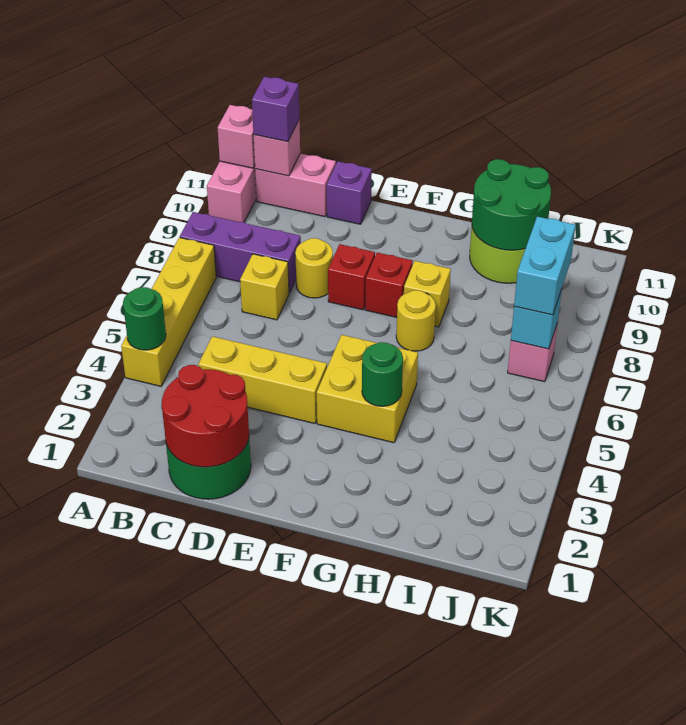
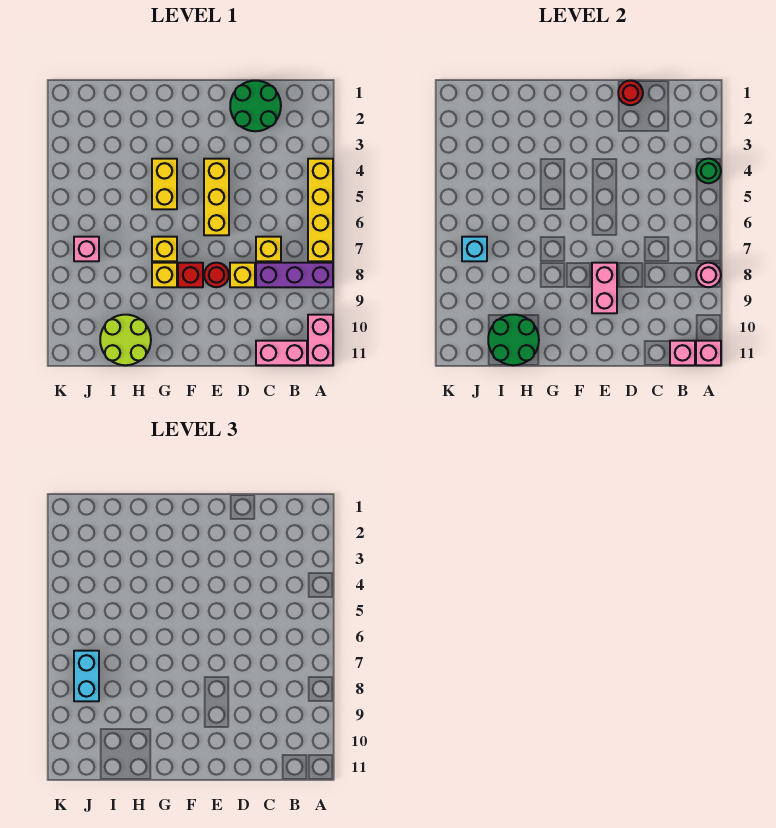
none -> pink 1x1 round brick [696,263,721,287]
purple 1x1 brick [252,77,299,142] -> none
red 2x2 round brick [162,365,249,467] -> red 1x1 round brick [618,81,643,105]
yellow 1x3 brick [198,336,327,424] -> yellow 1x3 brick turned to [204,159,229,235]
yellow 1x1 round brick [295,238,333,298] -> yellow 1x1 brick [230,263,255,287]
purple 1x1 brick [327,161,372,224] -> none
red 1x1 brick [328,244,375,310] -> red 1x1 round brick [204,263,229,287]
none -> pink 1x2 brick [592,263,617,313]
yellow 2x2 brick [317,335,418,443] -> yellow 1x2 brick [152,159,177,209]
green 1x1 round brick [362,342,403,406] -> none
yellow 1x1 round brick [396,290,436,351] -> yellow 1x1 brick [152,237,177,261]

